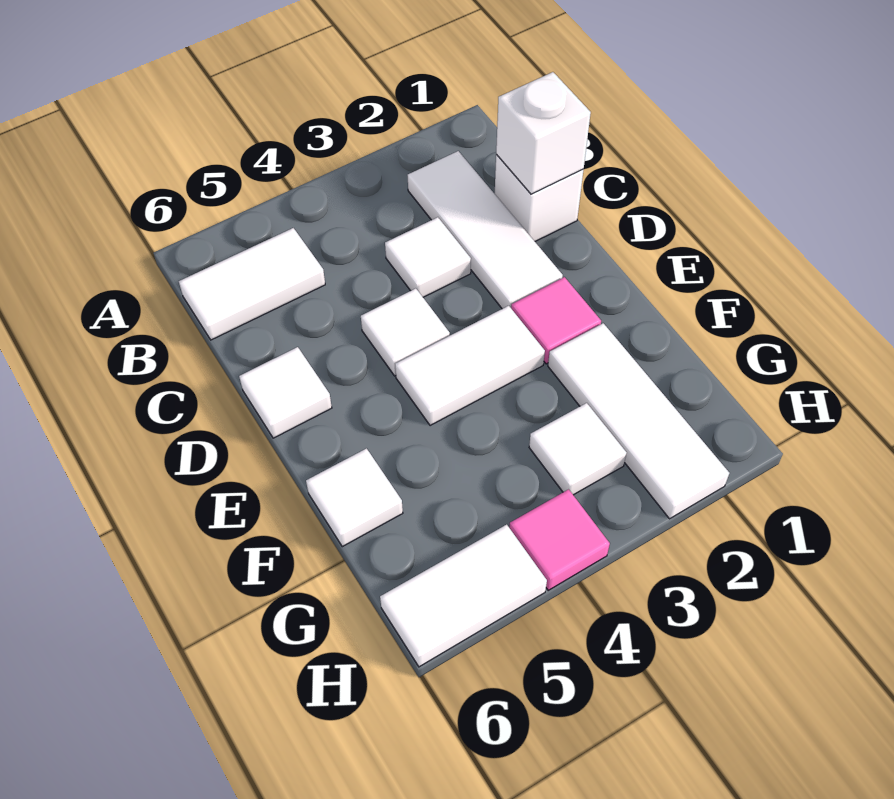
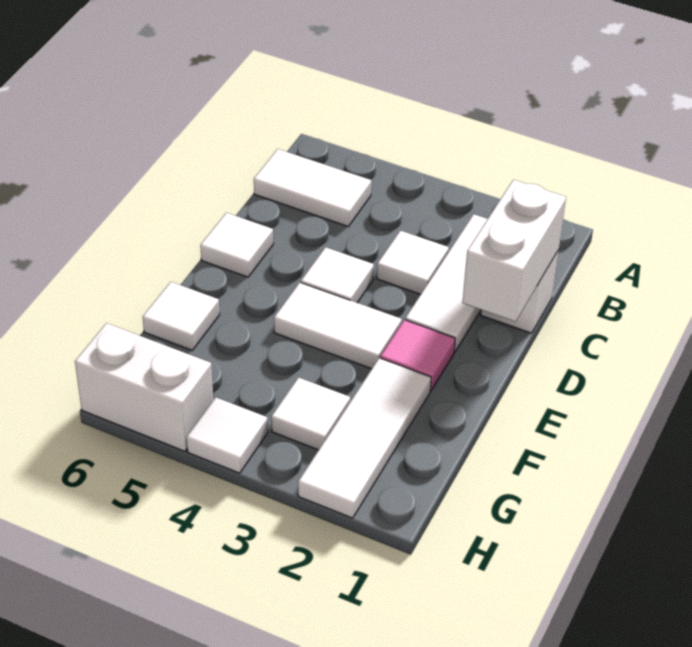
white 1x1 brick [496,72,591,194] -> white 1x2 brick [462,180,566,322]
pink 1x1 tile [509,489,610,590] -> white 1x1 tile [187,398,268,473]
white 1x2 tile [380,525,547,667] -> white 1x2 brick [75,323,213,451]

